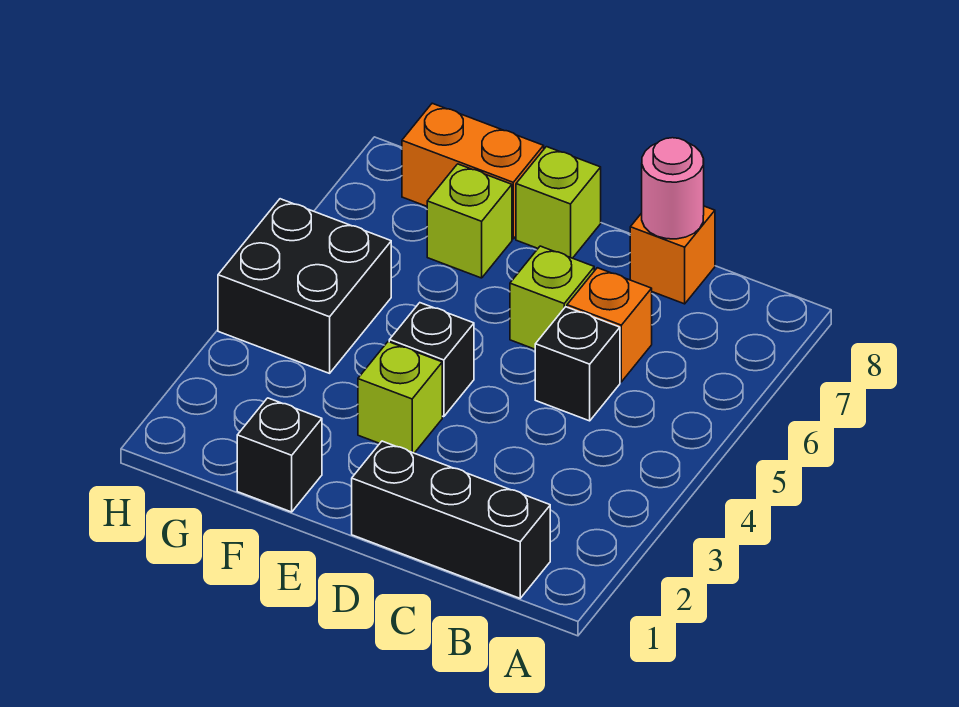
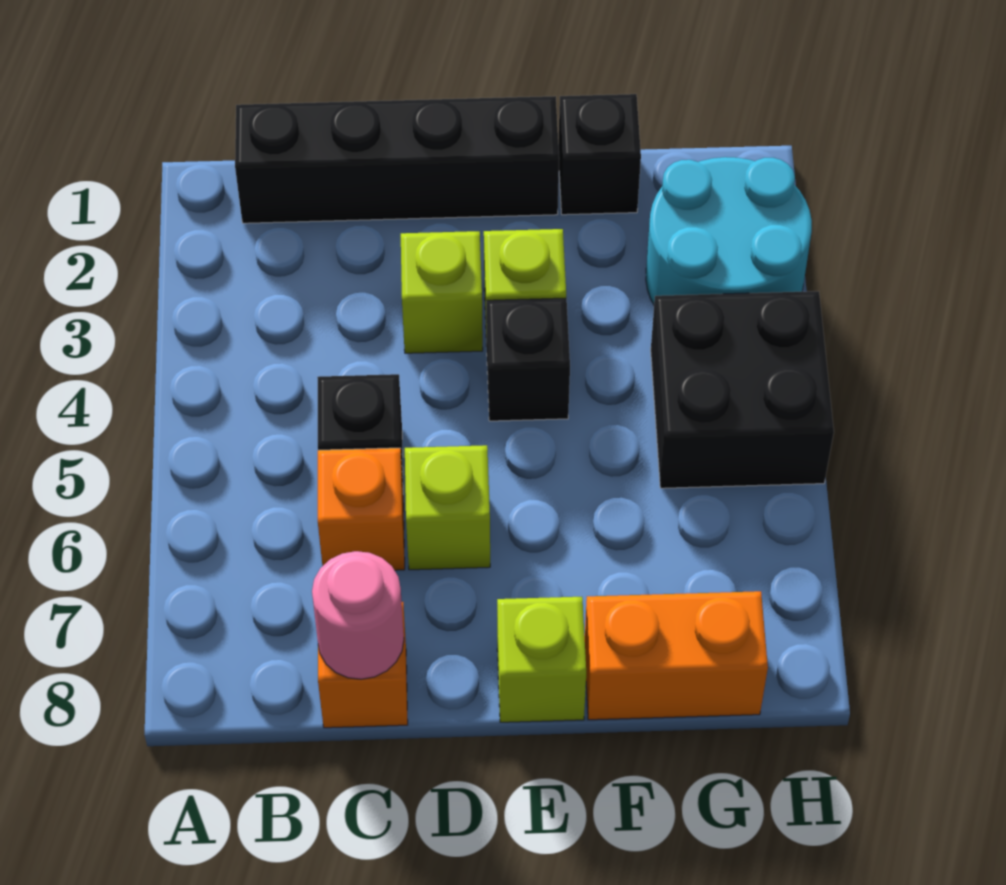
black 1x3 brick [352,441,550,598] -> black 1x4 brick [235,96,559,223]
lime 1x1 brick [427,164,512,278] -> lime 1x1 brick moved to [401,231,483,353]
none -> cyan 2x2 round brick [646,157,812,305]

